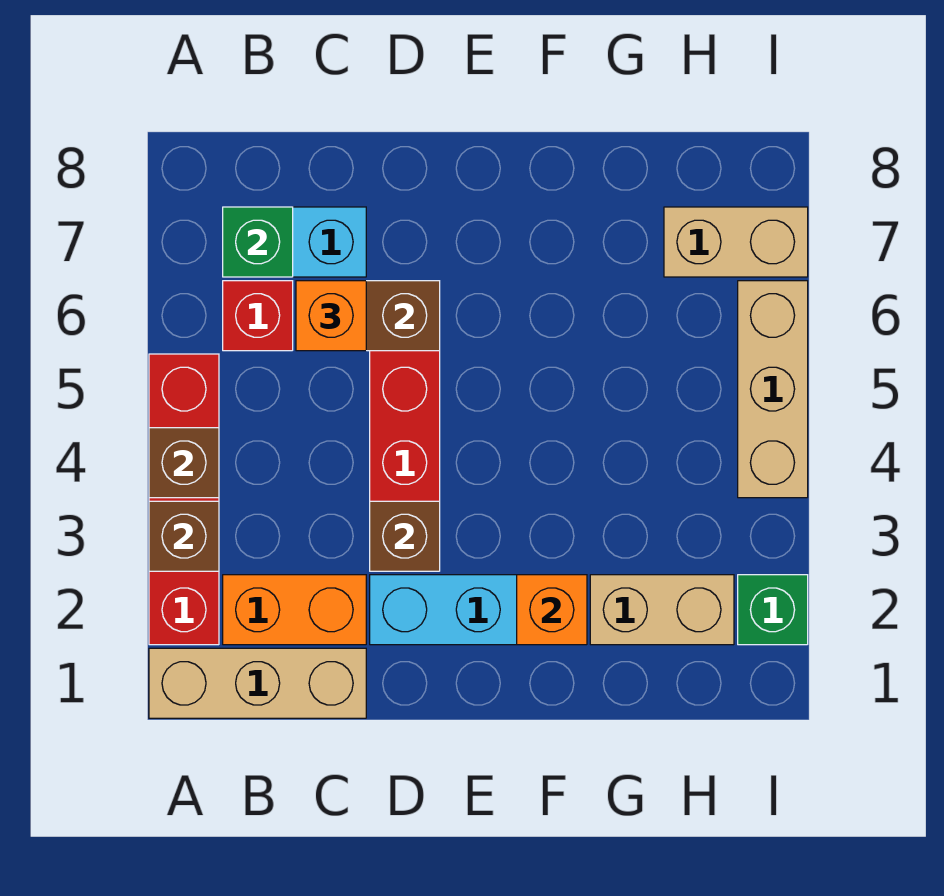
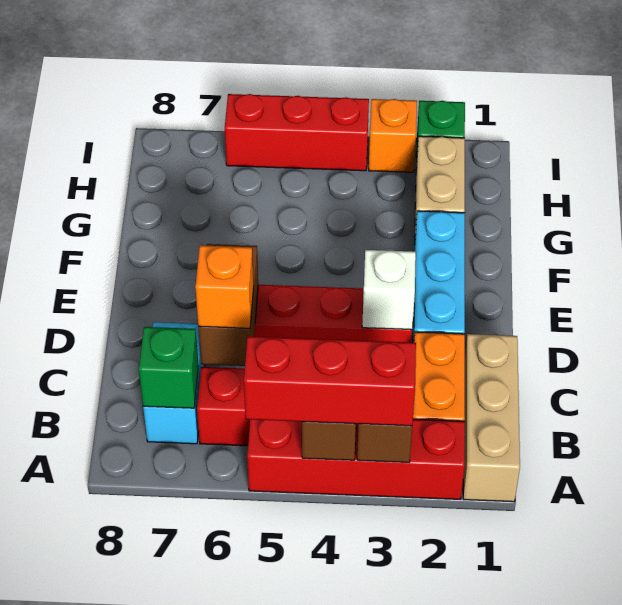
none -> red 1x3 brick [244,336,416,426]
brown 1x1 brick [370,501,440,571] -> white 1x1 brick [362,250,416,330]
orange 1x1 brick [517,575,587,645] -> orange 1x1 brick moved to [369,99,417,172]
tan 1x2 brick [664,207,808,277] -> none
tan 1x3 brick [738,281,808,498] -> red 1x3 brick [225,94,369,171]

